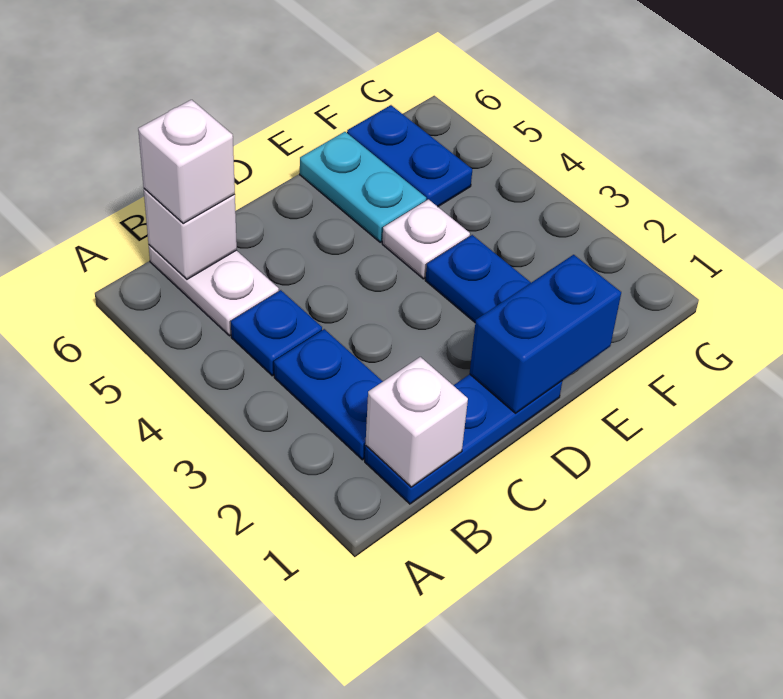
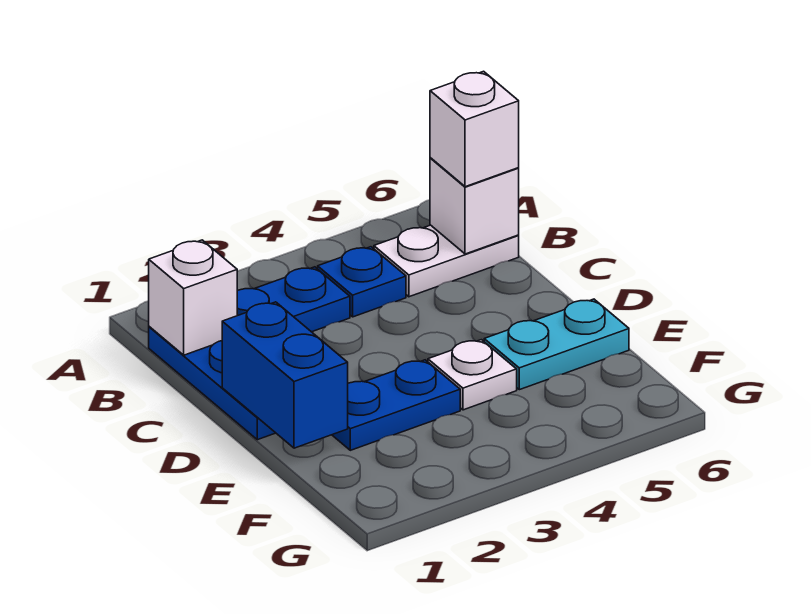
blue 1x2 plate [347,105,472,207] -> none

